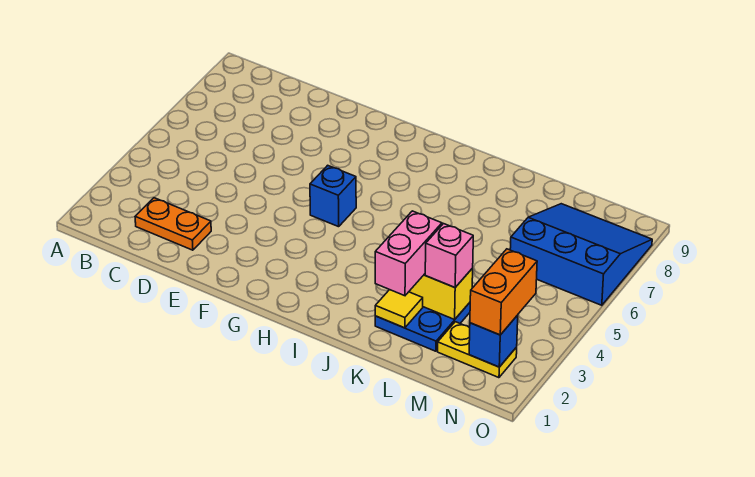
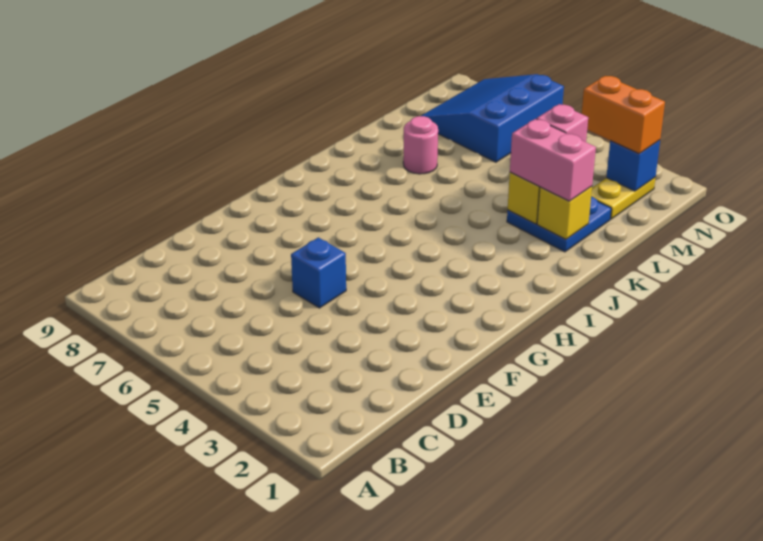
orange 1x2 plate [135,198,211,250] -> none
blue 1x1 brick [310,165,356,227] -> blue 1x1 brick moved to [291,237,346,308]
yellow 1x1 tile [375,290,423,328] -> yellow 1x1 brick [537,186,592,239]
none -> pink 1x1 round brick [403,116,438,174]

